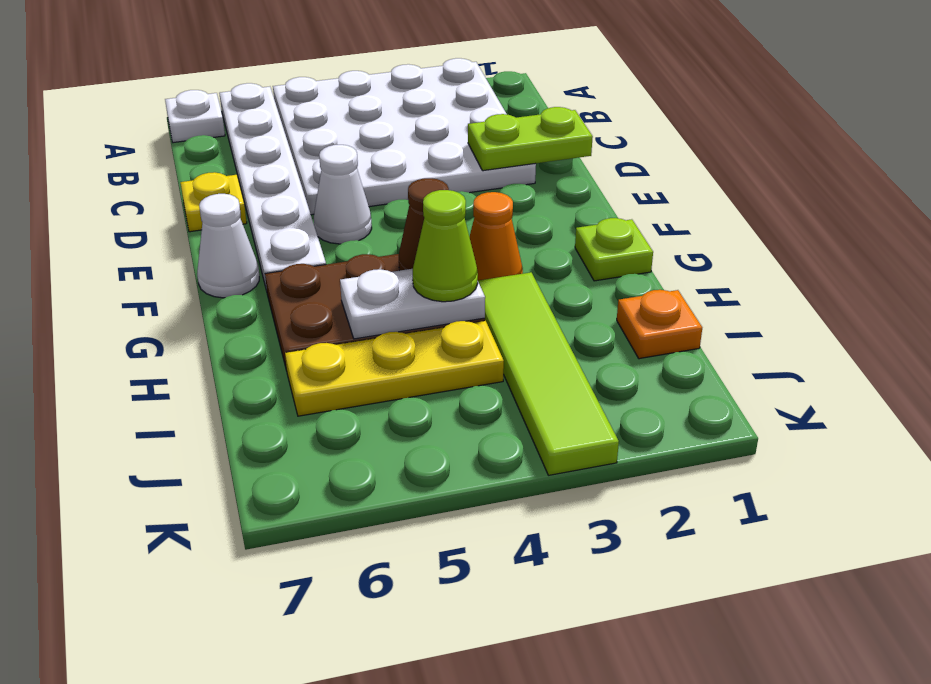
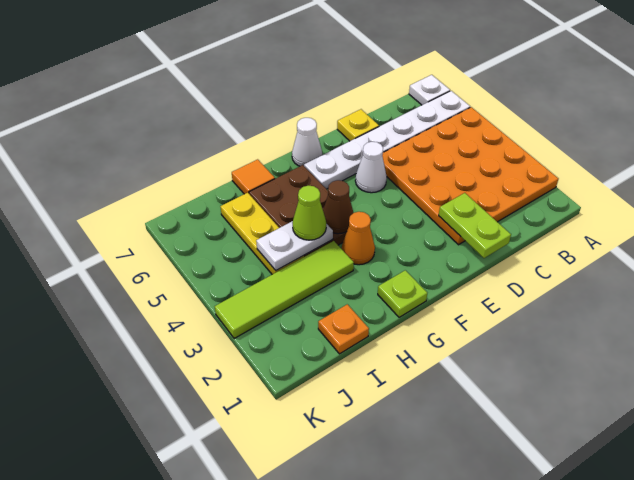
white 4x4 plate [273,58,536,215] -> orange 4x4 plate [382,107,559,245]
white 1x2 plate [340,269,485,339] -> white 1x2 plate turned to [256,221,333,270]
none -> orange 1x1 tile [232,159,275,194]

